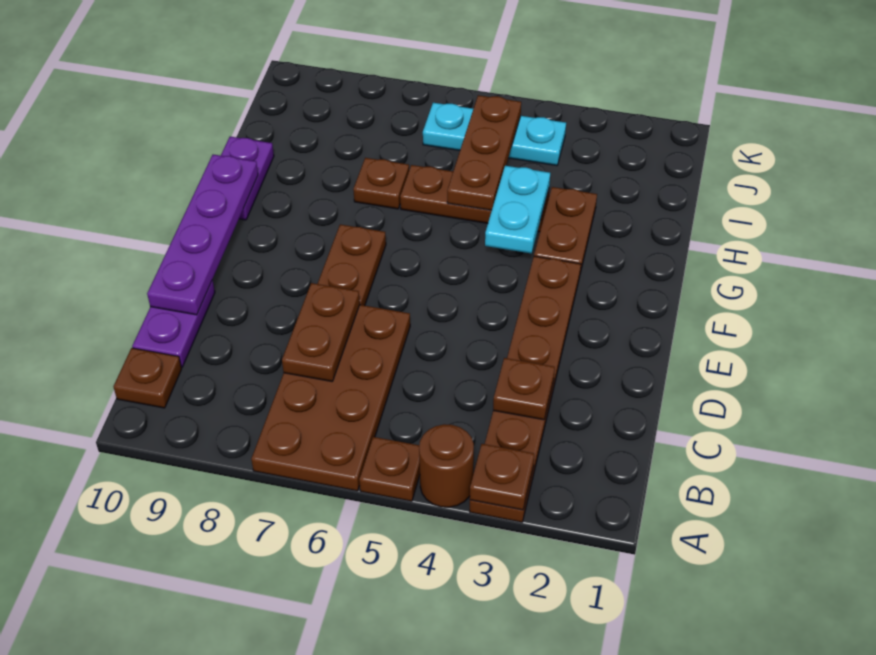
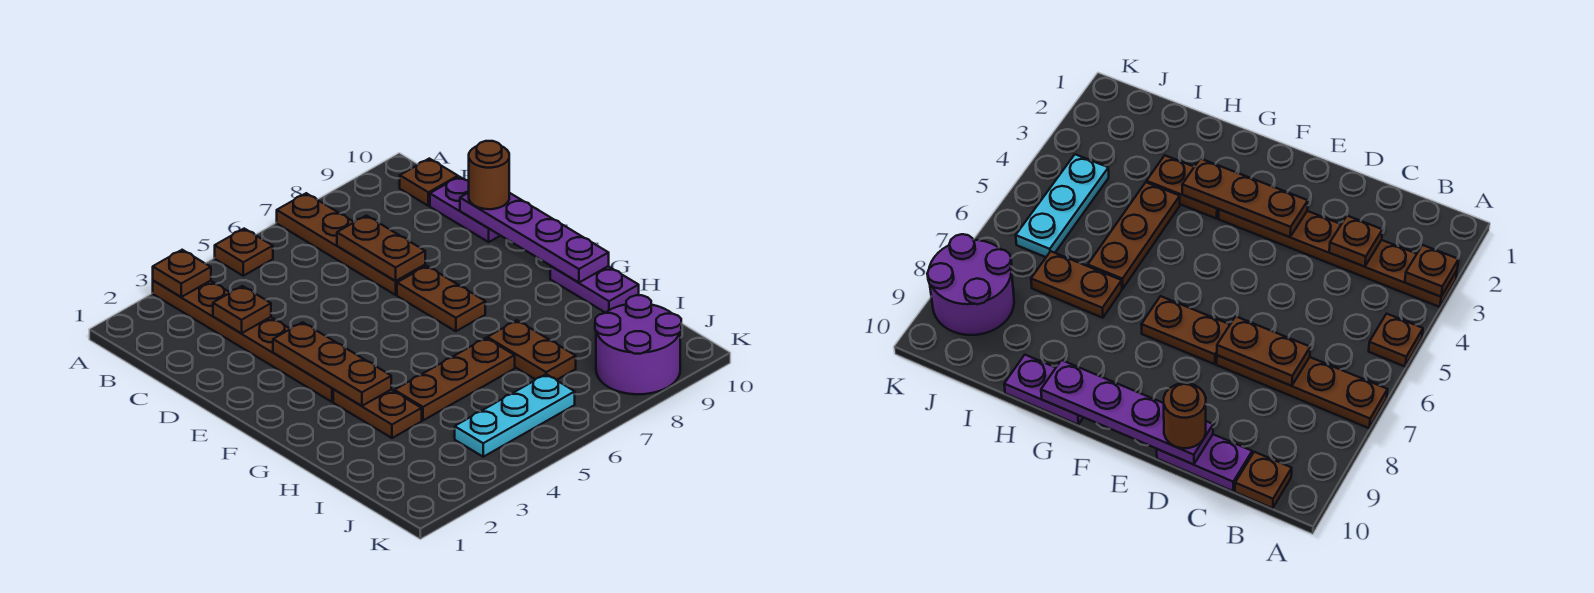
brown 1x1 round brick [419,424,474,507] -> brown 1x1 round brick moved to [469,141,509,209]
brown 2x4 plate [251,305,410,491] -> brown 1x4 plate [277,193,425,295]
cyan 1x2 plate [485,166,550,253] -> none
brown 1x3 plate [447,95,521,210] -> brown 1x3 plate moved to [273,322,391,406]
brown 1x1 plate [353,158,409,209] -> brown 1x2 plate [487,320,576,380]
none -> purple 2x2 round brick [595,295,681,394]

